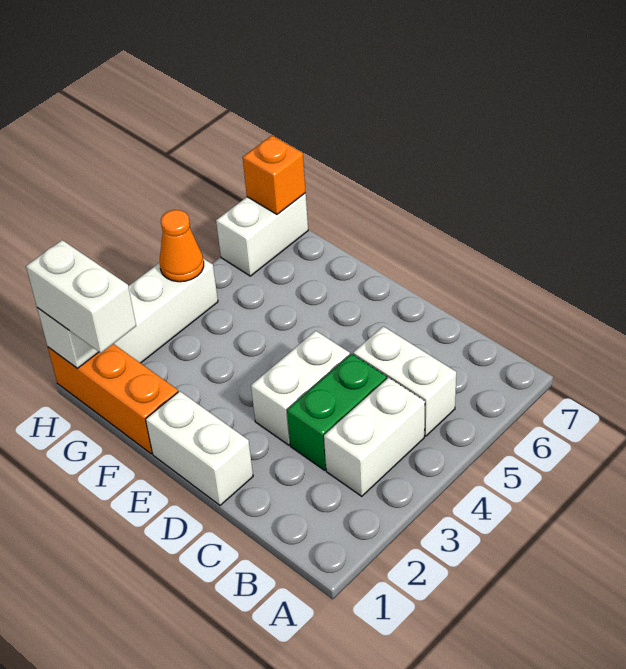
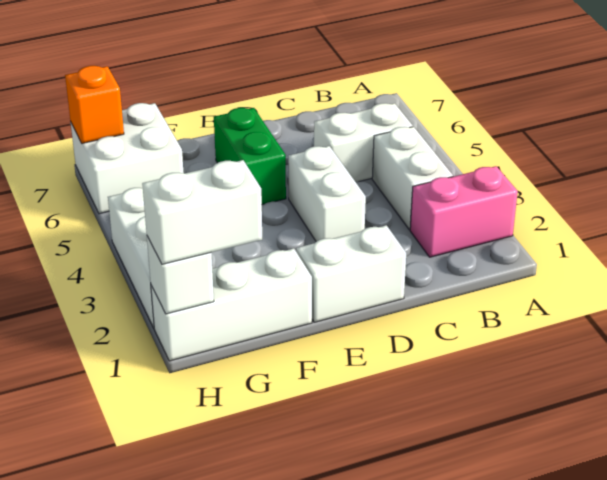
none -> pink 1x2 brick [410,166,518,257]
green 1x2 brick [287,354,387,470] -> green 1x2 brick moved to [214,108,286,205]
orange 1x3 brick [48,344,178,454] -> white 1x3 brick [151,248,312,361]
orange 1x1 cone [160,210,204,282] -> none
white 1x2 brick [216,193,308,276] -> white 2x2 brick [71,103,184,214]

